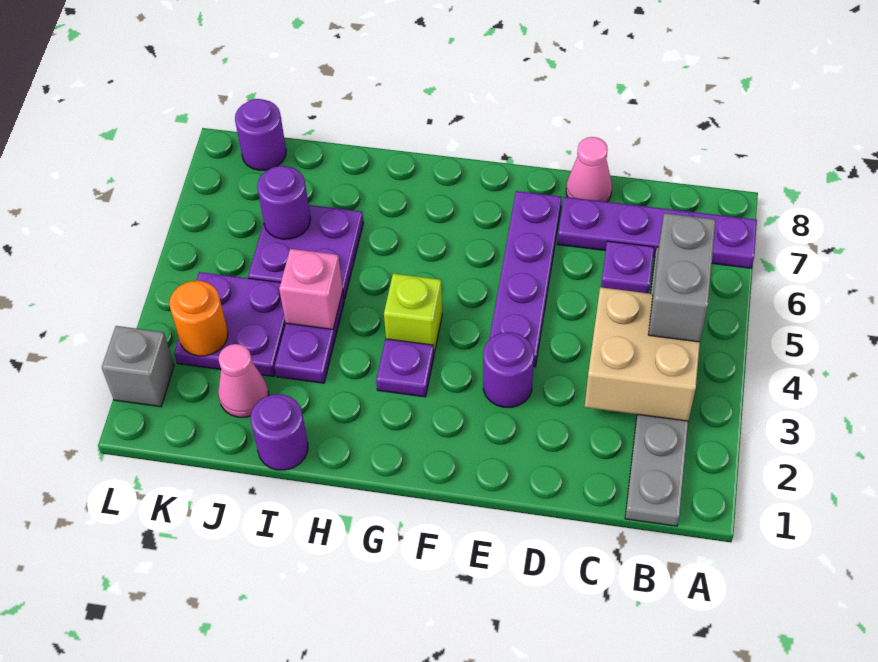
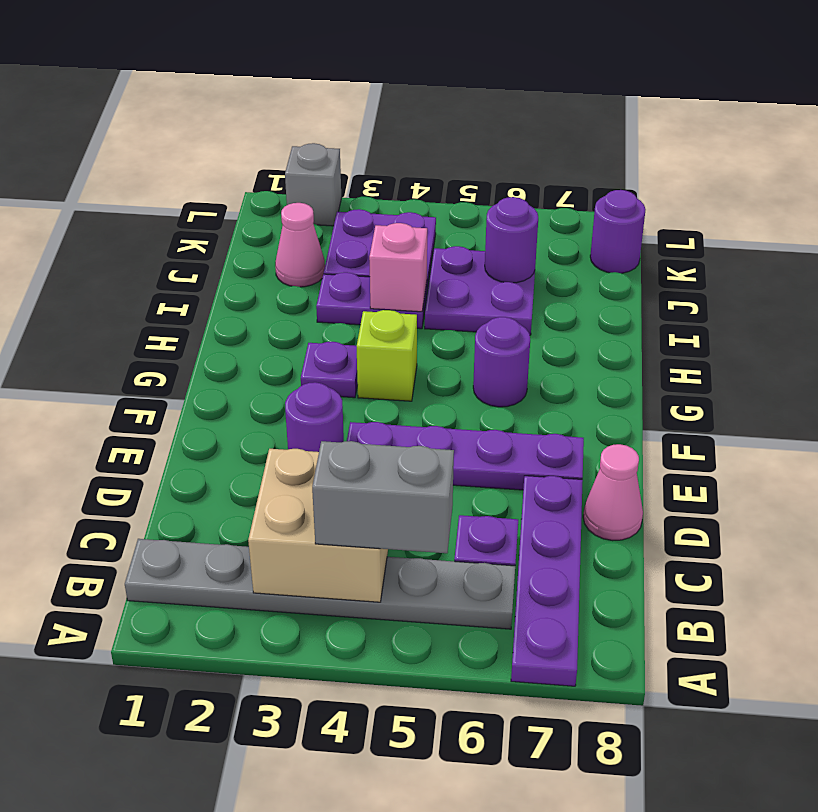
purple 1x1 round brick [250,394,308,470] -> purple 1x1 round brick moved to [473,317,530,407]
orange 1x1 round brick [169,281,228,356] -> none

